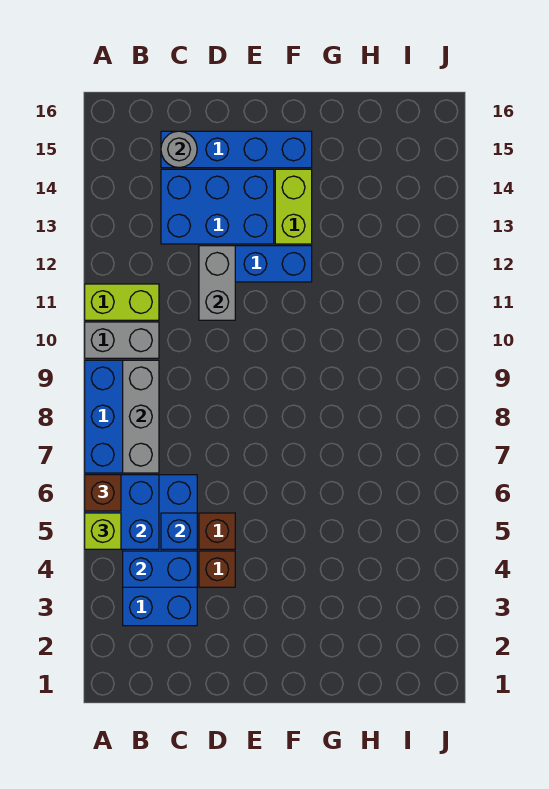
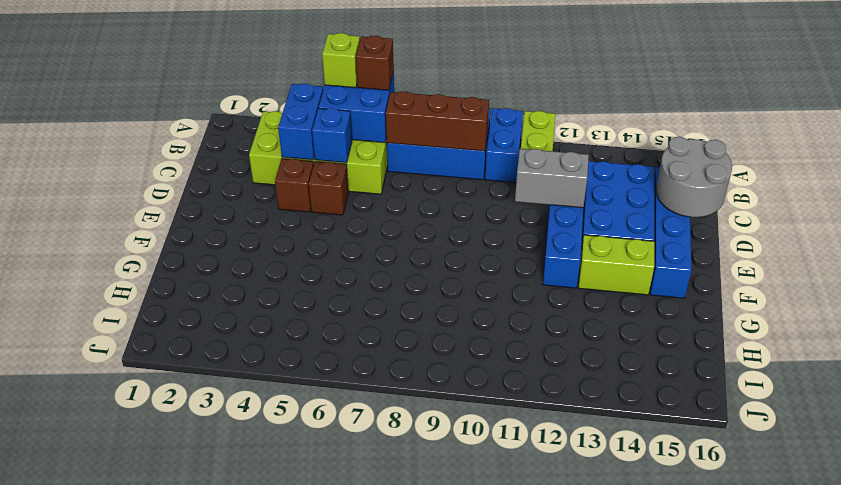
grey 1x2 brick [85,322,159,358] -> blue 1x2 brick [485,108,523,183]
blue 2x4 brick [123,475,197,626] -> lime 2x4 brick [249,111,388,194]
grey 1x3 brick [123,360,159,473] -> brown 1x3 brick [386,91,489,151]
grey 1x1 round brick [161,131,197,168] -> grey 2x2 round brick [656,137,732,217]

